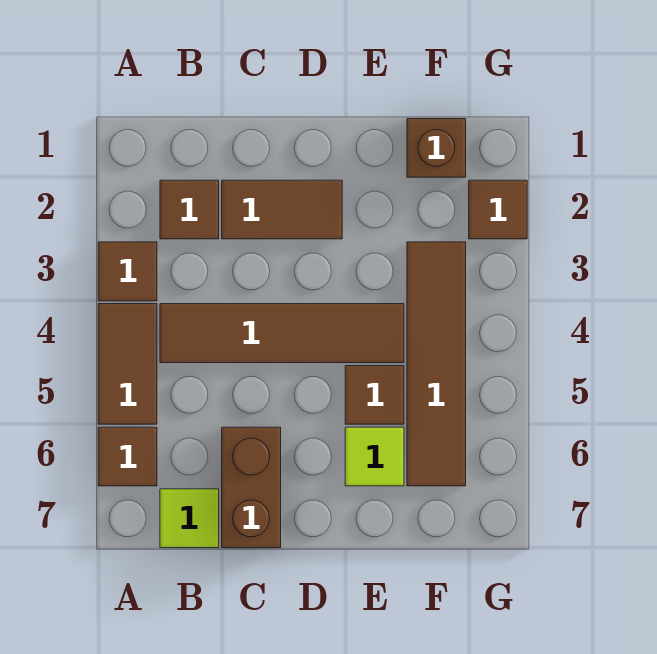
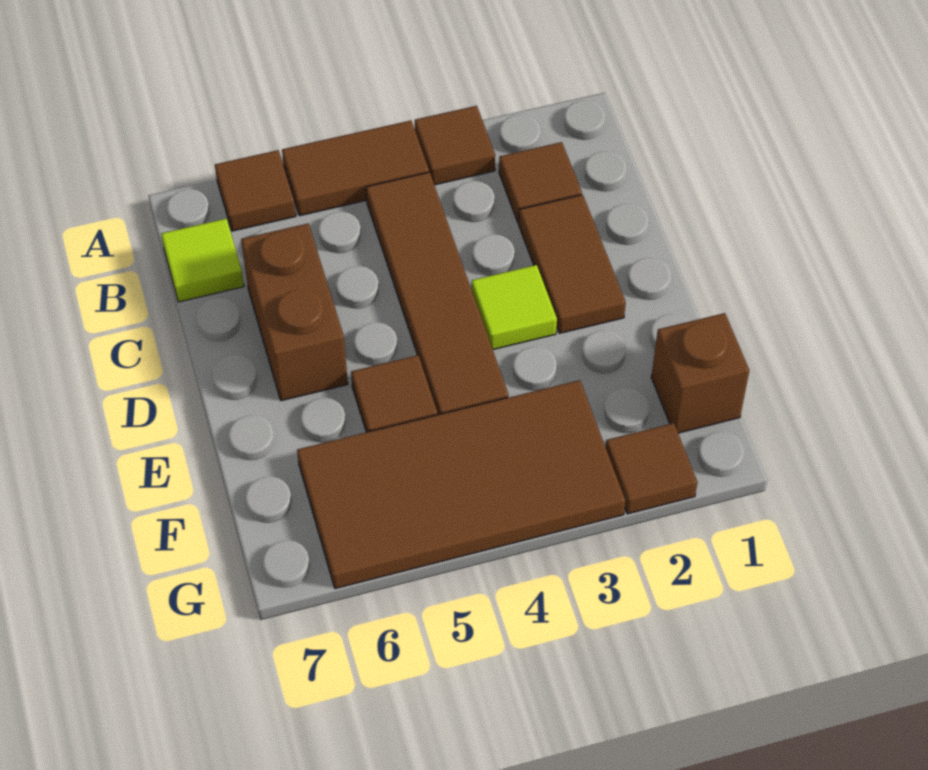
brown 1x2 brick [222,427,281,548] -> brown 1x2 brick turned to [241,224,348,401]
lime 1x1 tile [345,427,404,486] -> lime 1x1 tile moved to [472,265,557,349]
brown 1x4 tile [407,242,466,486] -> brown 2x4 tile [297,380,625,589]

